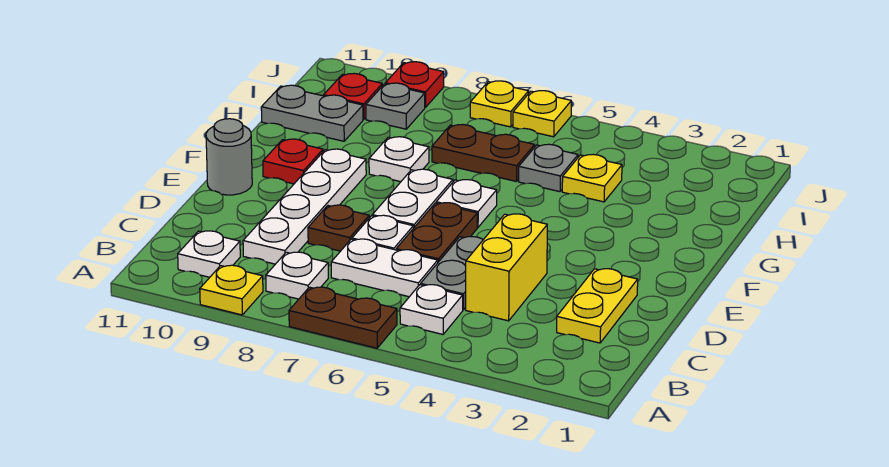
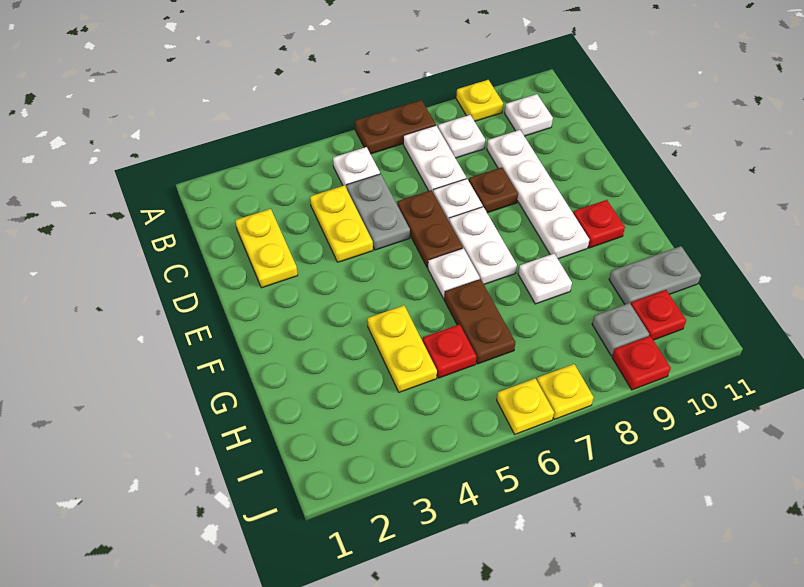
yellow 1x2 brick [466,214,547,321] -> yellow 1x2 plate [310,185,373,262]
white 1x2 plate [331,239,438,297] -> white 1x2 plate turned to [403,125,466,192]
grey 1x1 round brick [206,119,252,195] -> none
yellow 1x1 plate [562,155,622,202] -> yellow 1x2 plate [367,305,437,392]
grey 1x1 plate [519,144,578,192] -> red 1x1 plate [423,324,477,378]
brown 1x2 plate [432,125,535,182] -> brown 1x2 plate turned to [444,279,515,364]

